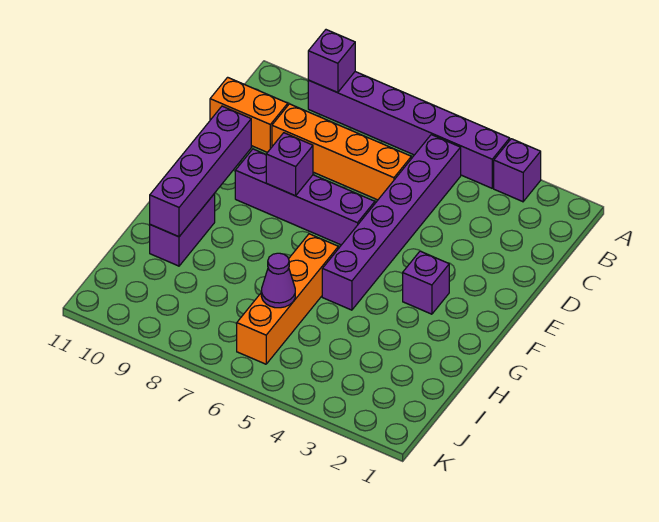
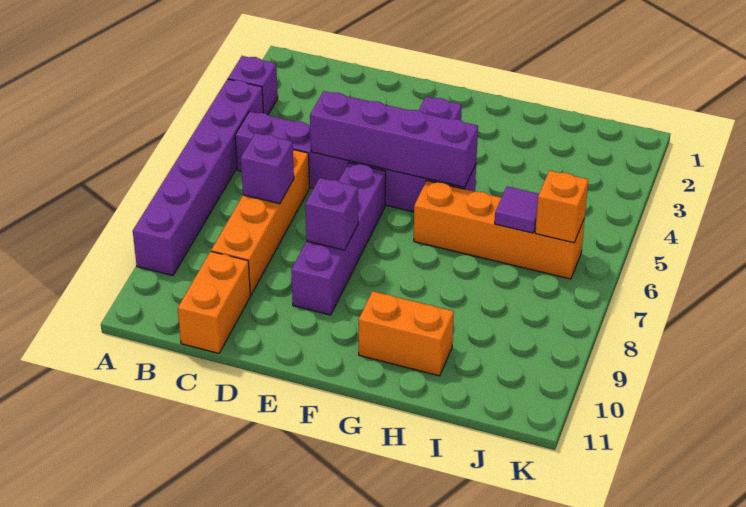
purple 1x1 brick [308,30,355,93] -> purple 1x1 brick moved to [241,133,294,204]
purple 1x4 brick [150,106,251,237] -> purple 1x4 brick moved to [310,91,478,187]
purple 1x2 brick [150,194,215,266] -> orange 1x2 brick [359,291,454,376]
purple 1x1 cone [261,253,295,308] -> purple 1x1 tile [495,186,539,233]
none -> orange 1x1 brick [535,171,588,243]

